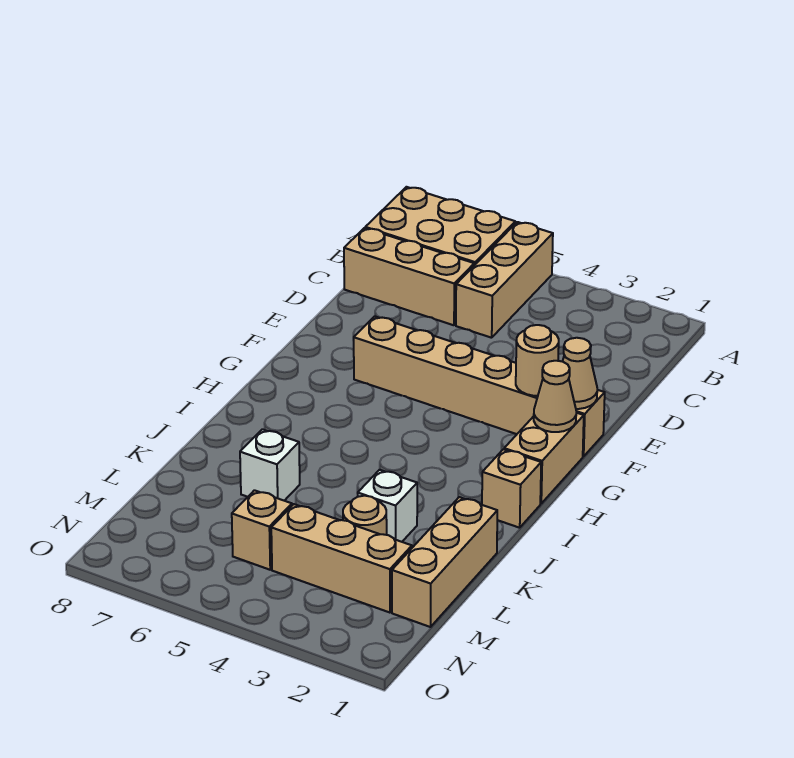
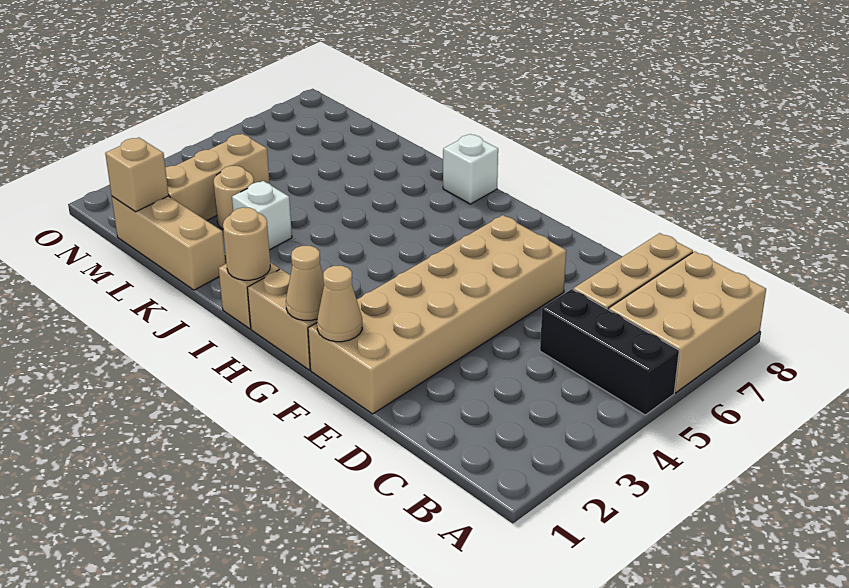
tan 1x3 brick [456,222,553,338] -> black 1x3 brick [540,289,679,415]
tan 1x6 brick [354,316,605,457] -> tan 2x6 brick [308,215,566,414]
tan 1x1 round brick [516,325,559,396] -> tan 1x1 round brick moved to [223,207,270,280]
white 1x1 brick [240,429,300,501] -> white 1x1 brick moved to [443,134,498,204]
tan 1x1 brick [232,490,292,570] -> tan 1x1 brick moved to [105,137,169,212]

